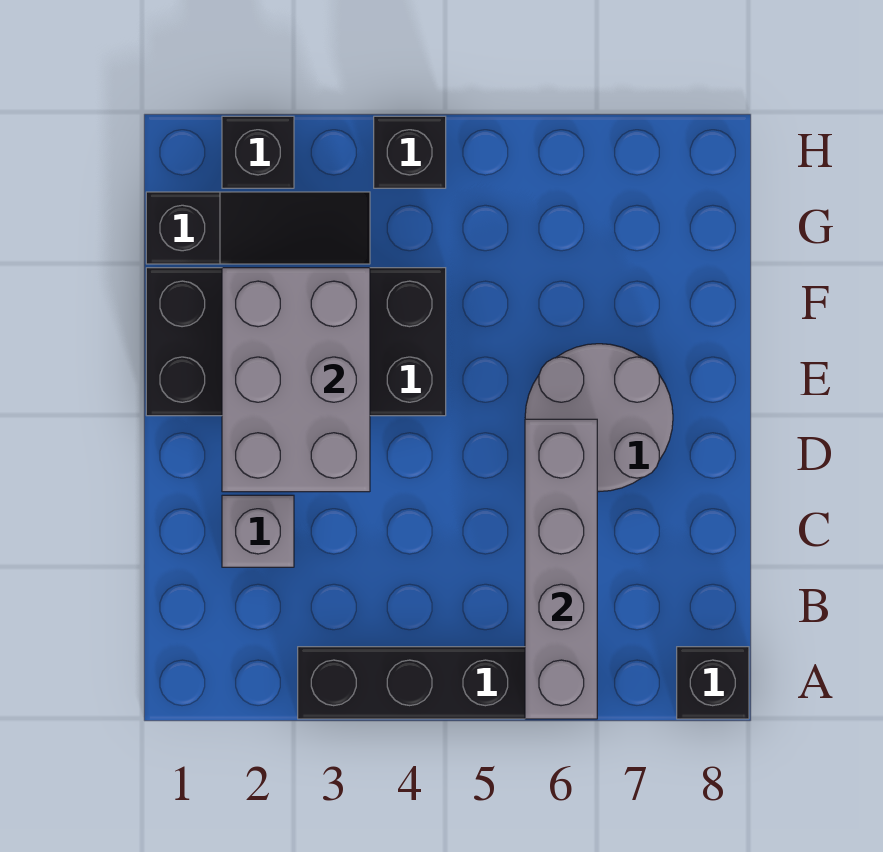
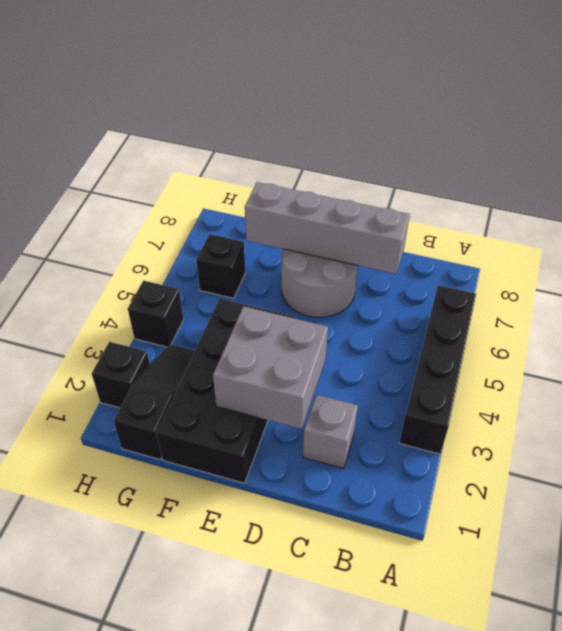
grey 1x4 brick [525,419,597,719] -> grey 1x4 brick moved to [245,182,410,274]
black 1x1 brick [677,647,749,719] -> black 1x1 brick moved to [196,234,245,298]
grey 2x3 brick [222,268,370,492] -> grey 2x2 brick [213,306,328,429]

